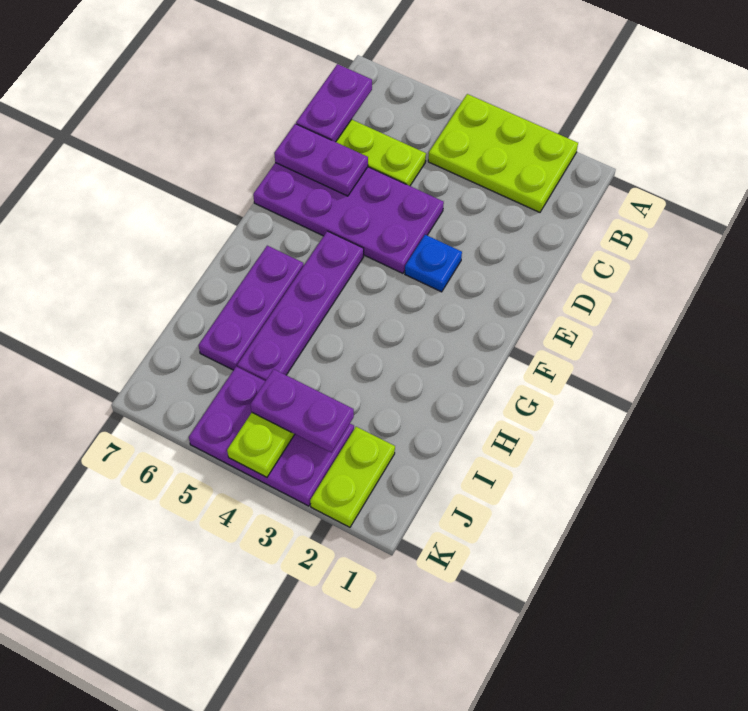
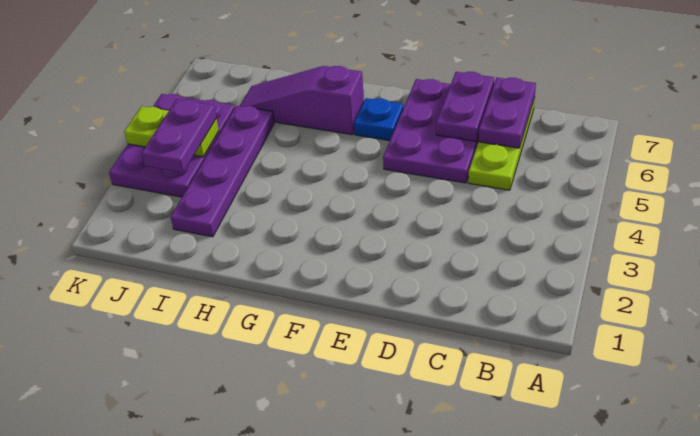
lime 2x3 plate [428,94,578,212] -> none
purple 1x2 plate [296,64,372,142] -> purple 1x2 plate turned to [478,78,536,148]
purple 2x4 plate [253,163,444,273] -> purple 2x3 plate [383,79,479,183]
blue 1x1 plate [405,235,462,292] -> blue 1x1 plate moved to [354,98,403,141]
purple 1x4 plate [237,231,364,381] -> purple 1x4 plate turned to [171,106,274,237]
purple 1x3 plate [199,246,304,370] -> purple 1x3 slope [240,66,364,135]
lime 1x2 plate [310,427,395,527] -> none

